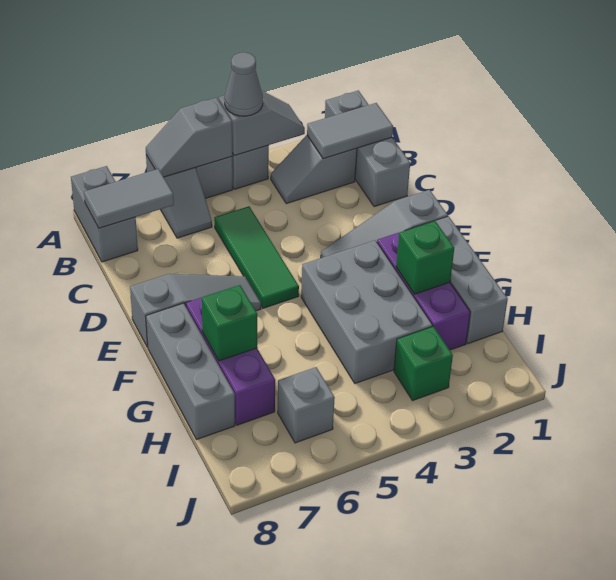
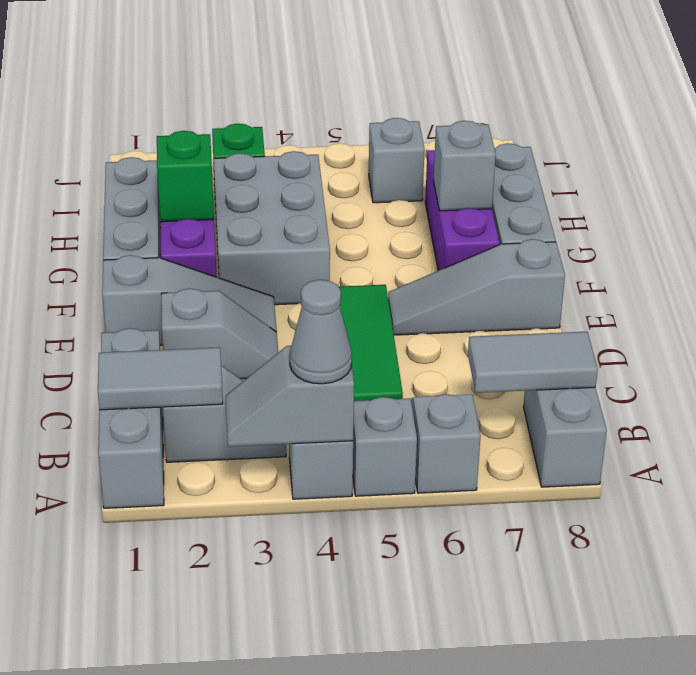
grey 1x2 slope [146,98,233,177] -> grey 1x2 slope moved to [161,288,278,379]
green 1x1 brick [201,285,257,361] -> grey 1x1 brick [433,121,496,211]

